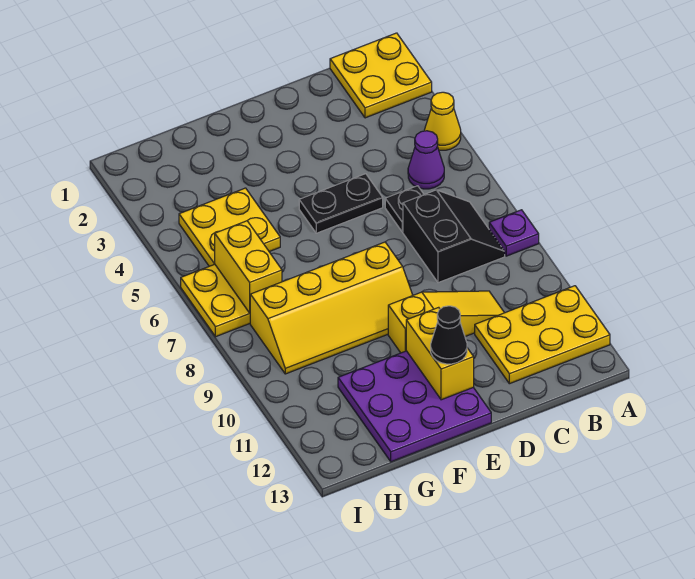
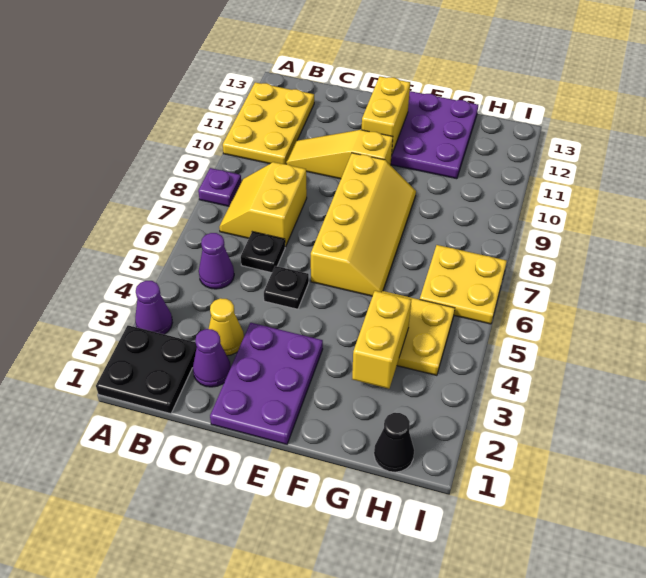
yellow 2x2 plate [330,33,432,118] -> black 2x2 plate [96,325,197,414]
none -> purple 1x1 cone [135,281,173,334]
yellow 1x1 cone [424,92,461,150] -> yellow 1x1 cone moved to [209,298,244,356]
yellow 2x3 plate [475,286,610,384] -> yellow 2x3 plate turned to [223,82,314,164]
black 2x2 slope [403,190,505,283] -> yellow 2x2 slope [219,162,307,247]
none -> purple 1x1 cone [193,329,231,387]
none -> purple 2x3 plate [210,323,323,444]
black 1x2 plate [299,174,383,233] -> black 1x1 plate [264,266,309,309]
yellow 2x4 slope [250,242,413,374] -> yellow 2x4 slope turned to [311,153,416,296]
black 1x1 cone [431,306,467,364] -> black 1x1 cone moved to [374,413,414,472]
yellow 1x2 brick [215,221,282,313] -> yellow 1x2 brick moved to [352,291,411,389]

